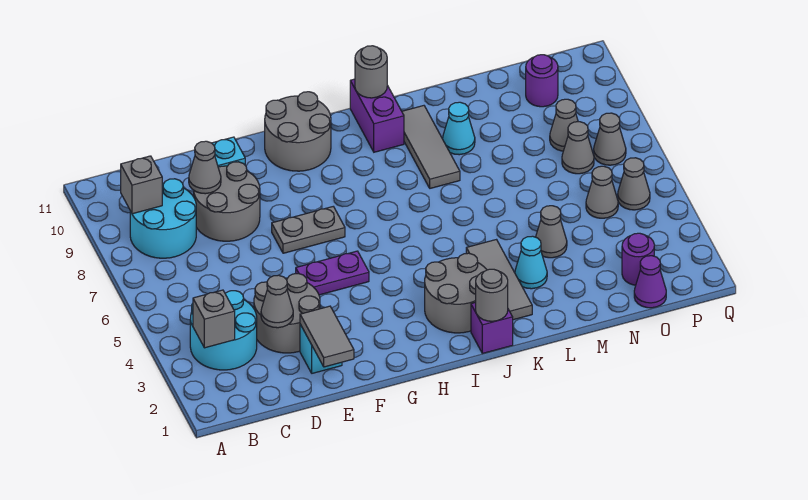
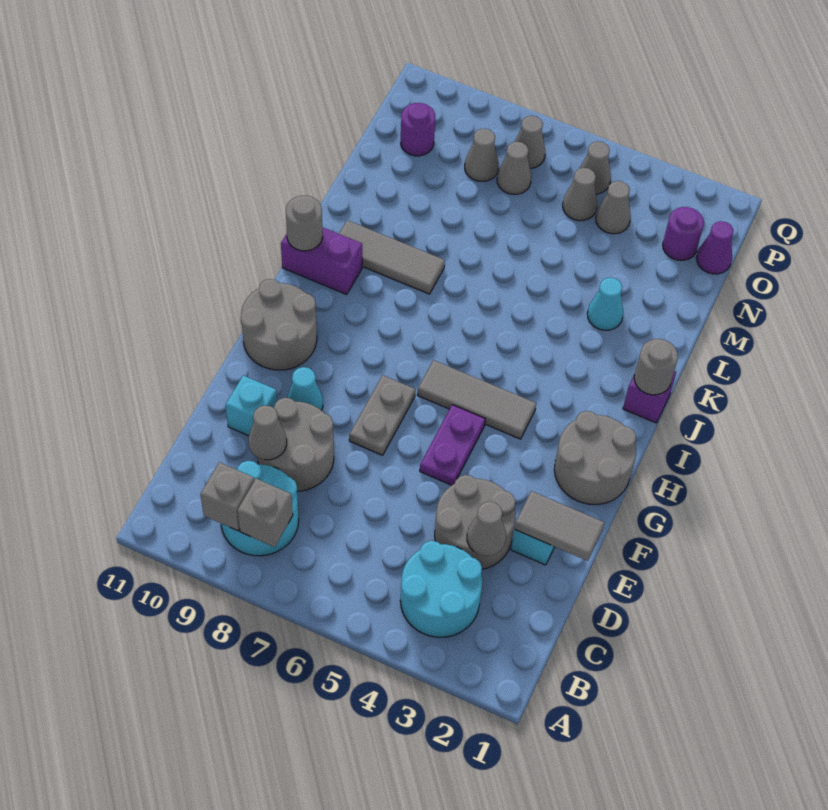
grey 1x1 brick [193,290,235,348] -> grey 1x1 brick moved to [237,479,293,547]
grey 2x2 round brick [425,253,487,333] -> grey 2x2 round brick moved to [554,411,636,505]
grey 1x3 tile [466,240,532,320] -> grey 1x3 tile moved to [418,360,536,439]
cyan 1x1 cone [443,102,475,155] -> cyan 1x1 cone moved to [287,367,323,410]
grey 1x1 cone [536,206,567,258] -> grey 1x1 cone moved to [596,181,631,234]

